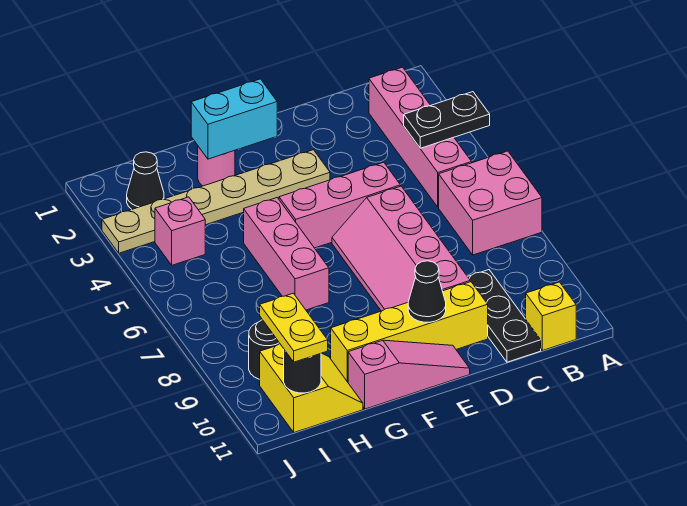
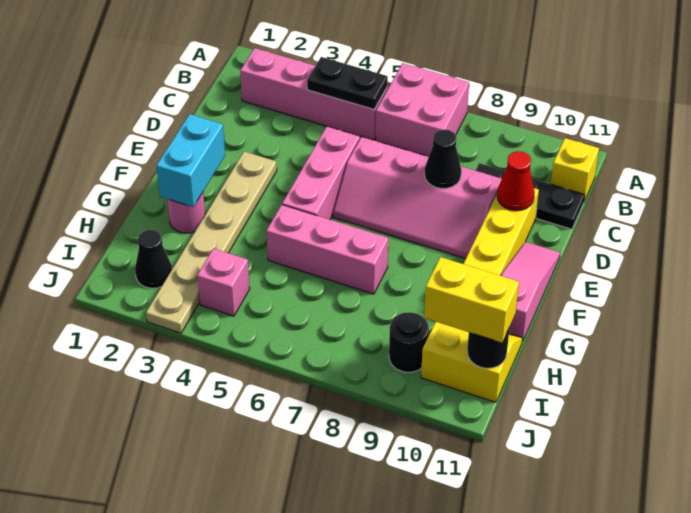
black 1x2 plate [404,92,490,148] -> black 1x2 plate turned to [307,57,388,109]
none -> red 1x1 cone [497,151,535,211]
black 1x1 cone [408,261,446,322] -> black 1x1 cone moved to [424,129,461,189]
yellow 1x2 plate [260,293,328,362] -> yellow 1x2 brick [424,257,519,343]

